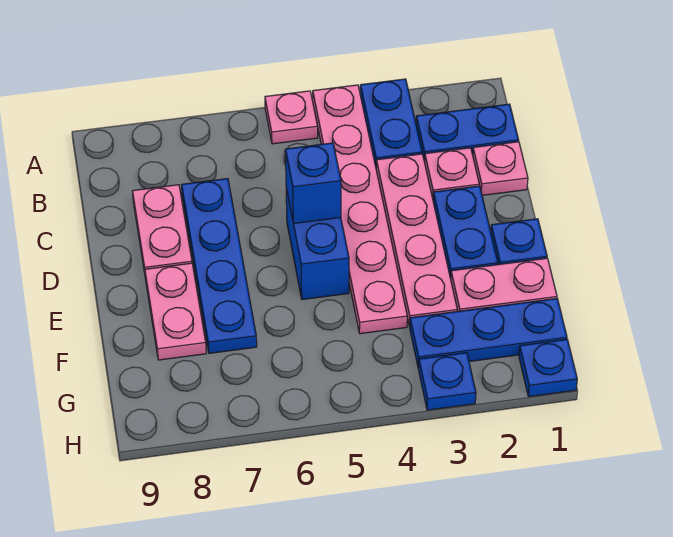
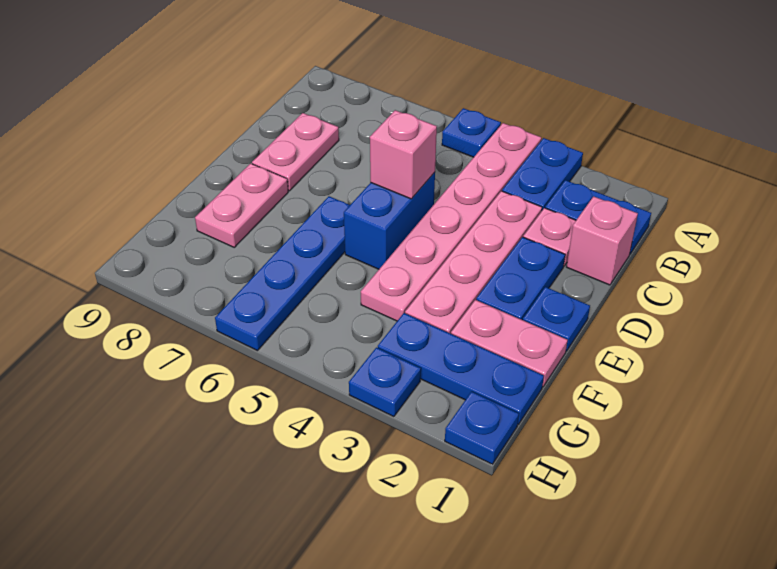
pink 1x1 plate [265,91,318,144] -> blue 1x1 plate [442,108,501,157]
pink 1x1 plate [473,142,528,195] -> pink 1x1 brick [567,196,638,285]
blue 1x4 plate [182,179,257,353] -> blue 1x4 plate moved to [215,196,350,351]
blue 1x1 brick [285,143,341,224] -> pink 1x1 brick [370,110,437,199]

